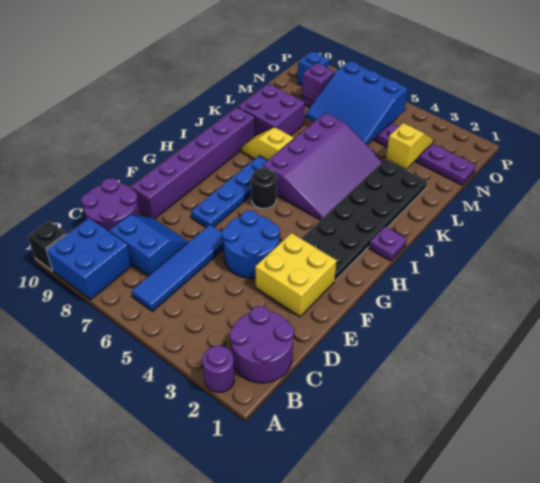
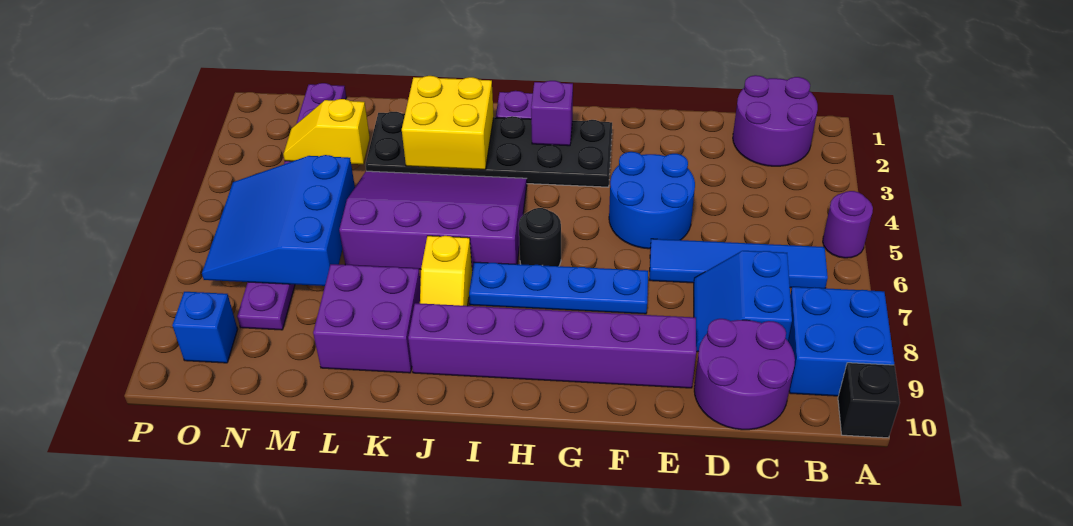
purple 1x1 round brick [202,346,235,392] -> purple 1x1 round brick moved to [823,191,873,258]
yellow 2x2 brick [255,233,337,317] -> yellow 2x2 brick moved to [402,76,494,170]
blue 3x3 slope [306,61,408,145] -> blue 3x3 slope turned to [202,155,355,286]
purple 1x1 brick [302,63,334,102] -> purple 1x1 brick moved to [531,81,573,146]

